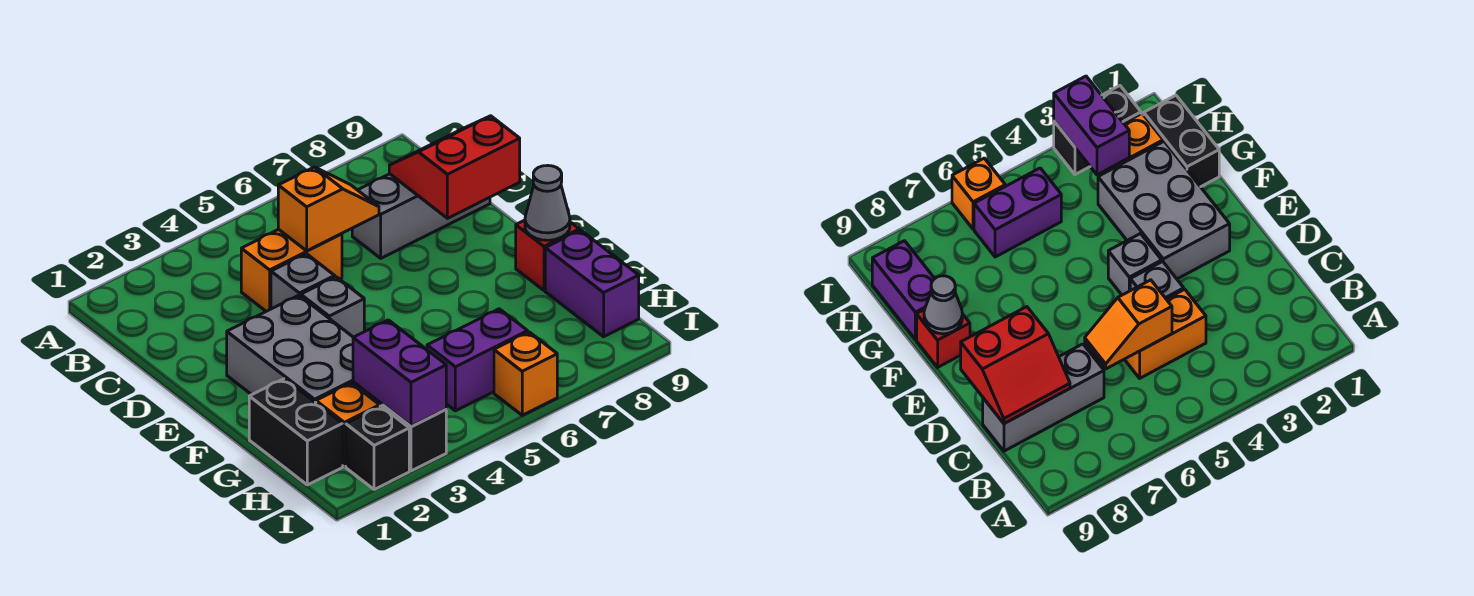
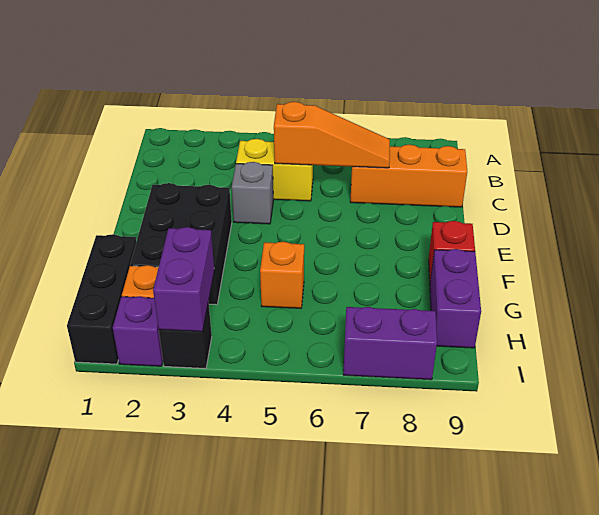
orange 1x2 brick [241,229,342,311] -> yellow 1x2 brick [236,139,313,201]
orange 1x2 slope [278,167,379,251] -> orange 1x3 slope [274,102,390,168]
grey 1x3 brick [352,174,490,258] -> orange 1x3 brick [350,145,467,207]
red 2x2 slope [389,116,520,218] -> none
grey 2x3 brick [227,295,383,407] -> black 2x3 brick [130,183,232,305]
grey 1x1 brick [301,277,364,337] -> none
grey 1x1 cone [525,165,570,240] -> none
black 1x2 brick [249,379,343,485] -> black 1x3 brick [67,234,136,364]
purple 1x2 brick [427,309,528,411] -> purple 1x2 brick moved to [343,307,437,380]
black 1x1 brick [346,406,409,490] -> purple 1x1 brick [113,296,163,366]
orange 1x1 brick [494,332,557,415] -> orange 1x1 brick moved to [260,242,304,308]

